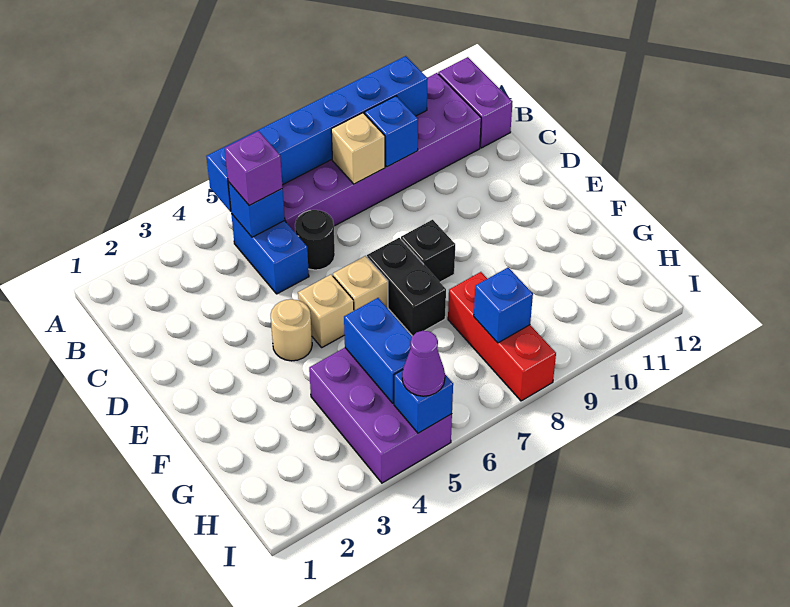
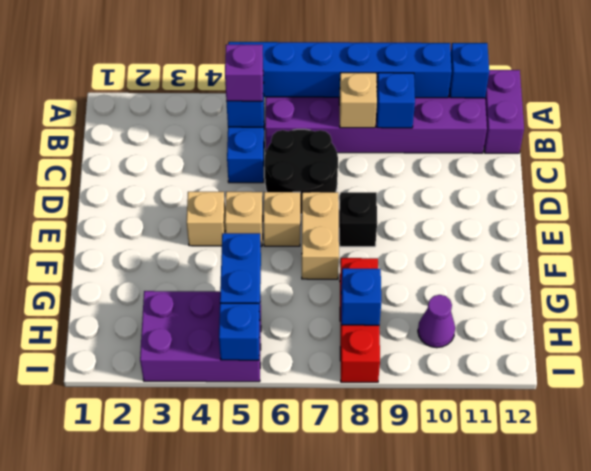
none -> blue 1x1 brick [450,43,489,98]
black 1x1 round brick [295,210,335,270] -> black 2x2 round brick [265,129,338,214]
tan 1x1 round brick [271,299,312,361] -> tan 1x1 brick [187,192,225,246]
black 1x2 brick [367,238,446,336] -> tan 1x2 brick [302,192,339,279]
purple 2x3 brick [309,348,452,483] -> purple 2x3 brick turned to [140,291,261,382]
purple 1x1 cone [402,331,445,396] -> purple 1x1 cone moved to [418,295,455,348]

